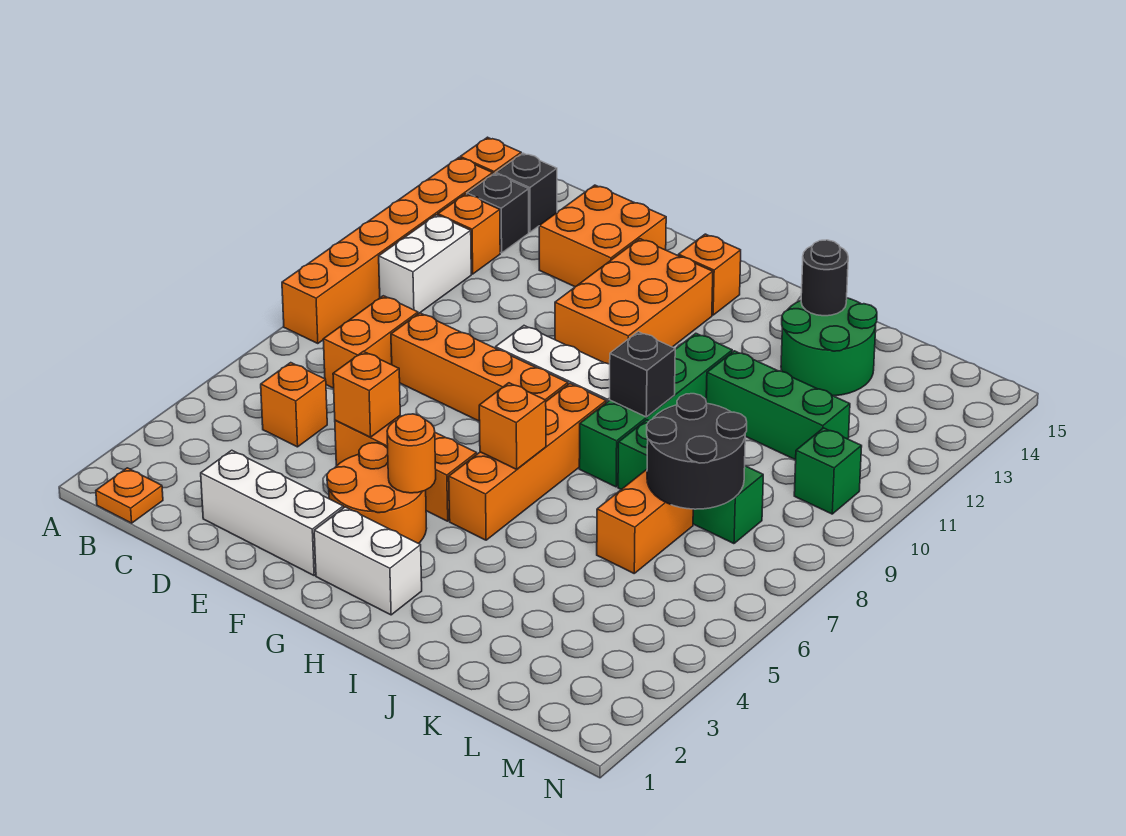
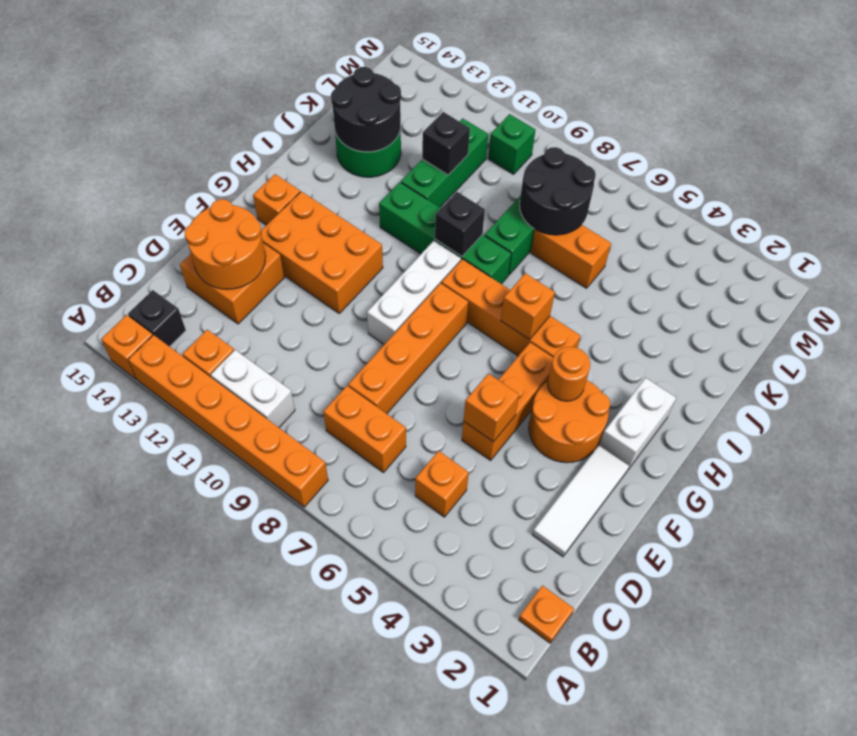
black 1x1 brick [467,174,529,253] -> black 1x1 brick moved to [422,112,470,175]
white 1x3 brick [201,450,343,576] -> white 1x3 tile [532,446,629,557]
none -> orange 2x2 round brick [185,199,266,289]
black 1x1 round brick [801,240,848,316] -> black 2x2 round brick [331,67,401,152]

